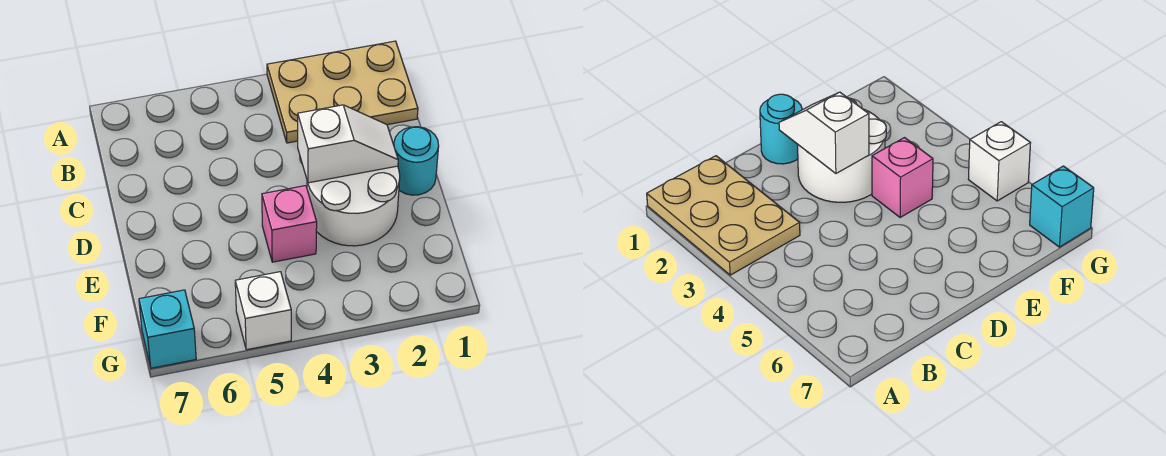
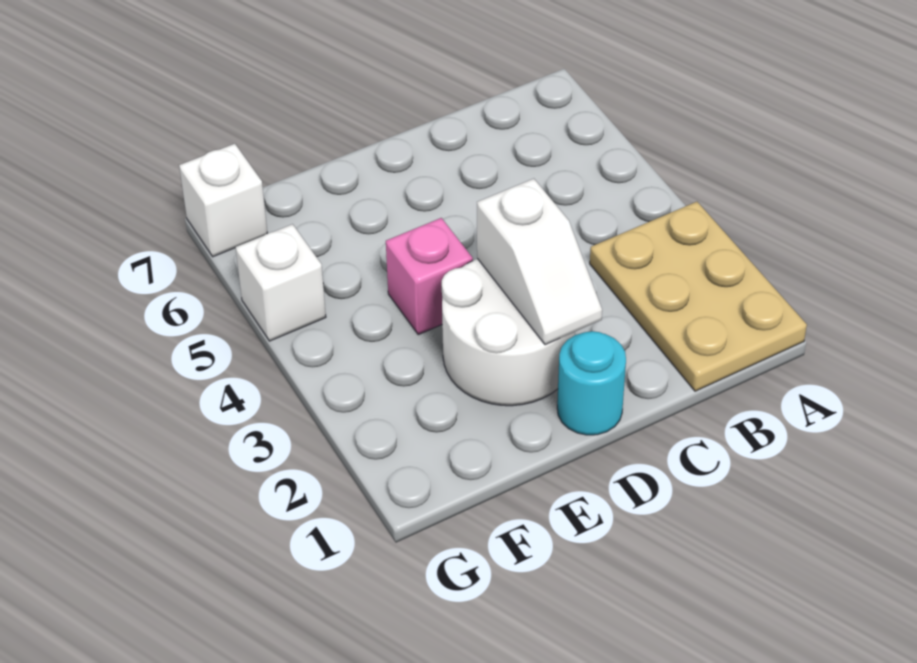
cyan 1x1 brick [139,290,196,368] -> white 1x1 brick [179,144,267,257]

